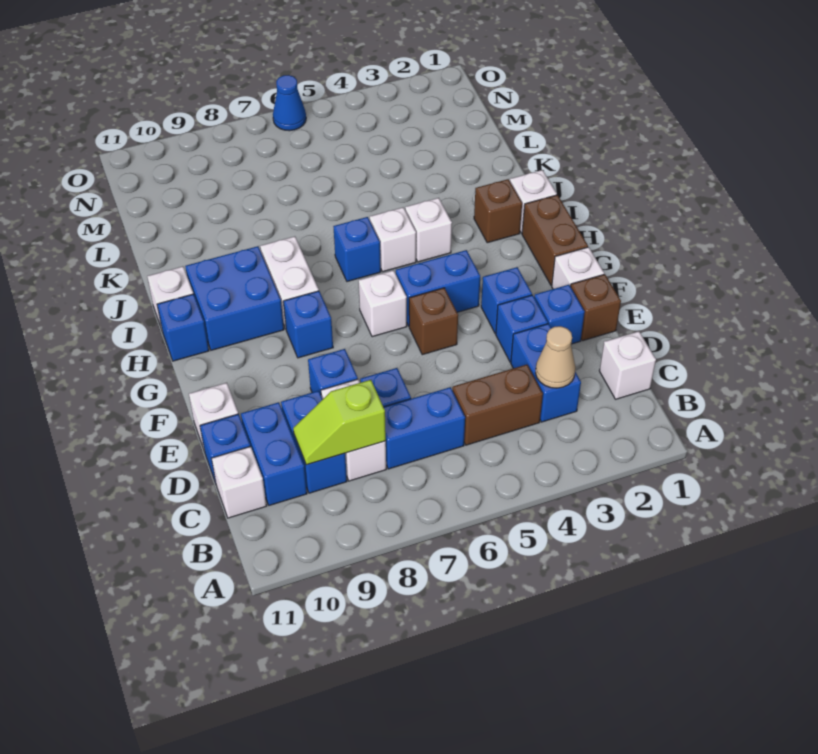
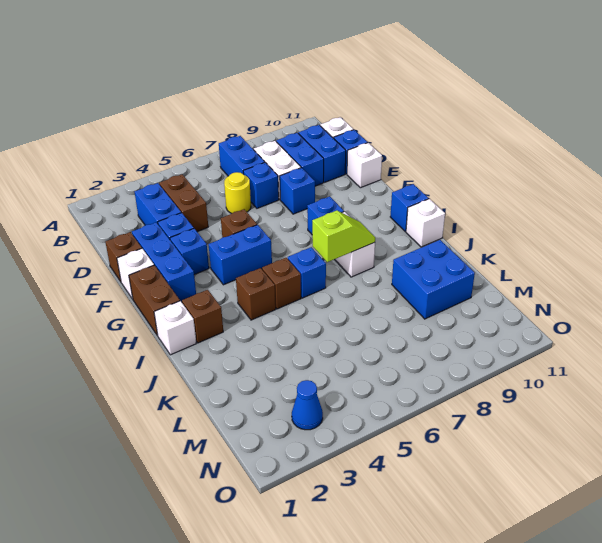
white 1x1 brick [599,331,656,399] -> none
tan 1x1 cone [536,326,575,388] -> none
brown 1x2 brick [452,365,543,445] -> brown 1x2 brick turned to [159,174,208,232]
blue 1x2 brick [384,387,465,469] -> blue 1x2 brick turned to [219,136,265,176]
lime 1x2 slope [293,380,386,465] -> lime 1x2 slope moved to [312,210,375,262]
none -> yellow 1x1 round brick [224,172,251,213]
blue 1x1 brick [534,285,585,344] -> blue 1x3 brick [132,222,196,302]
white 1x1 brick [359,270,407,337] -> none
blue 2x2 brick [185,246,284,350] -> blue 2x2 brick moved to [392,240,475,319]
white 1x1 brick [405,198,452,262] -> brown 1x1 brick [236,268,276,320]
white 1x1 brick [370,207,416,272] -> brown 1x1 brick [262,258,301,309]
blue 1x1 cone [273,75,306,131] -> blue 1x1 cone moved to [292,380,323,430]

